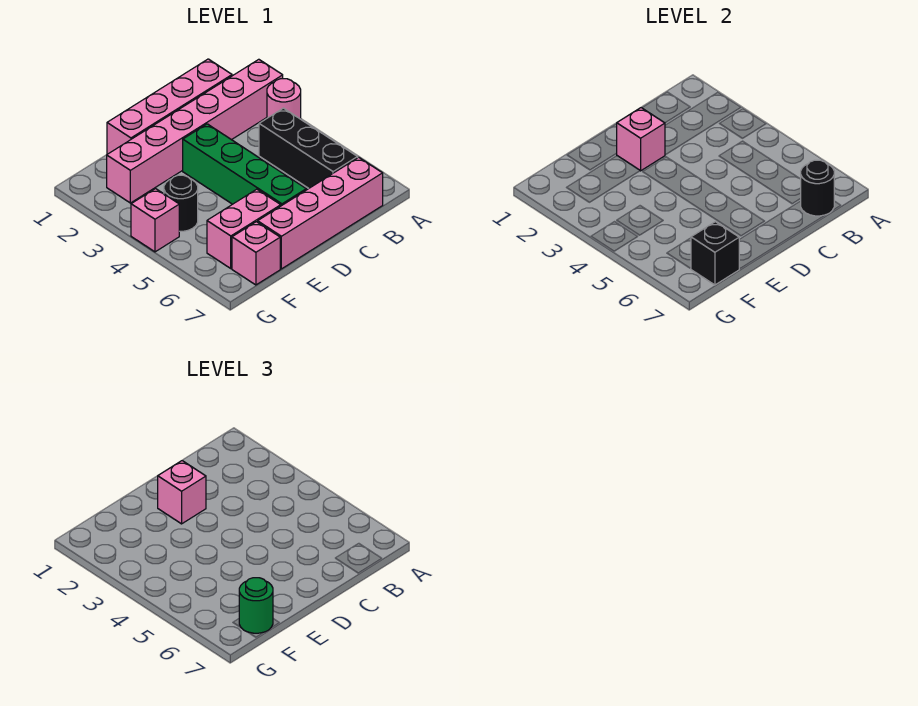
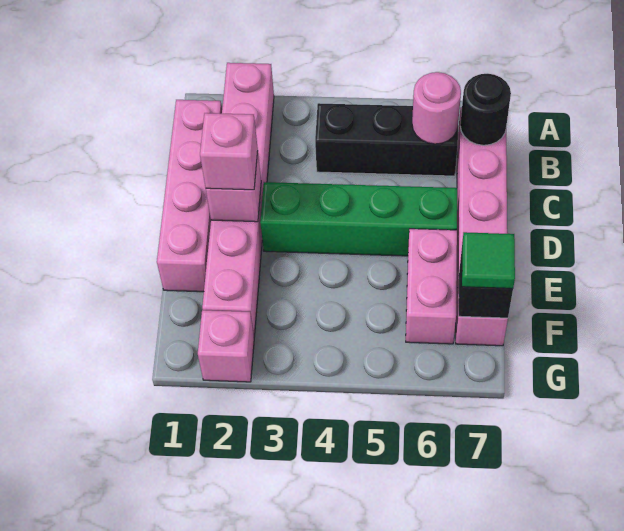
pink 1x1 round brick [267,79,301,119] -> pink 1x1 round brick moved to [412,72,461,144]
black 1x1 round brick [164,175,198,231] -> none
green 1x1 round brick [239,578,273,633] -> green 1x1 tile [462,232,515,288]
pink 1x1 brick [131,189,179,252] -> pink 1x1 brick moved to [198,310,254,382]

